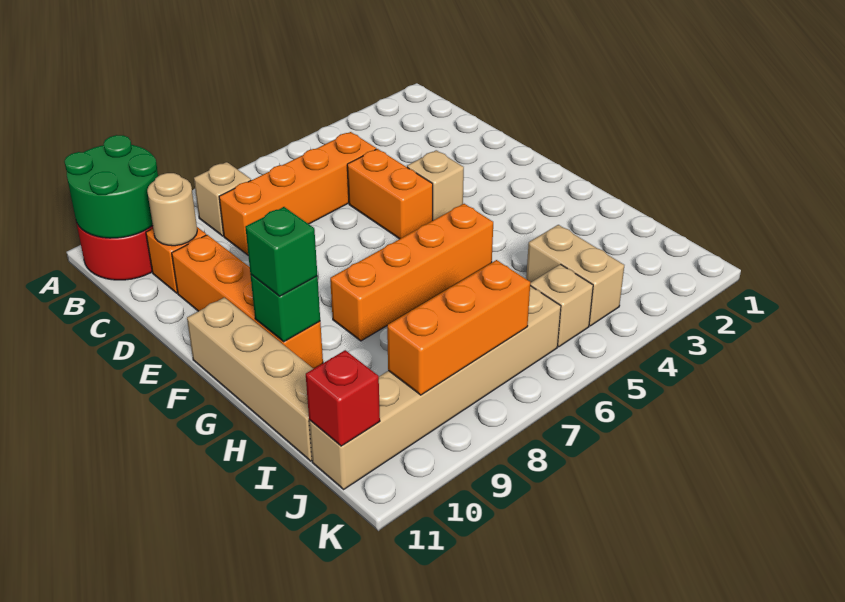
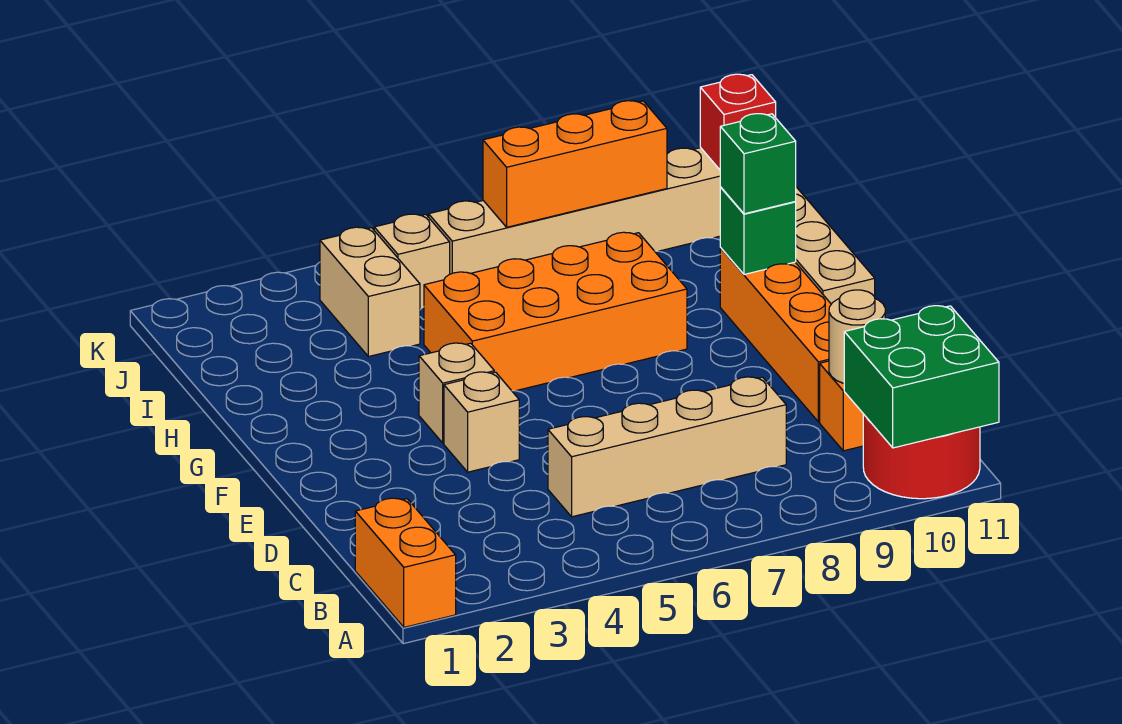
green 2x2 round brick [64,135,158,238] -> green 2x2 brick [844,306,999,448]
tan 1x1 brick [194,162,251,236] -> tan 1x1 brick moved to [419,343,494,443]
orange 1x4 brick [219,132,376,255] -> tan 1x4 brick [548,377,786,517]
orange 1x2 brick [347,149,433,239] -> orange 1x2 brick moved to [355,498,456,627]
orange 1x4 brick [330,204,493,341] -> orange 2x4 brick [424,232,687,391]

